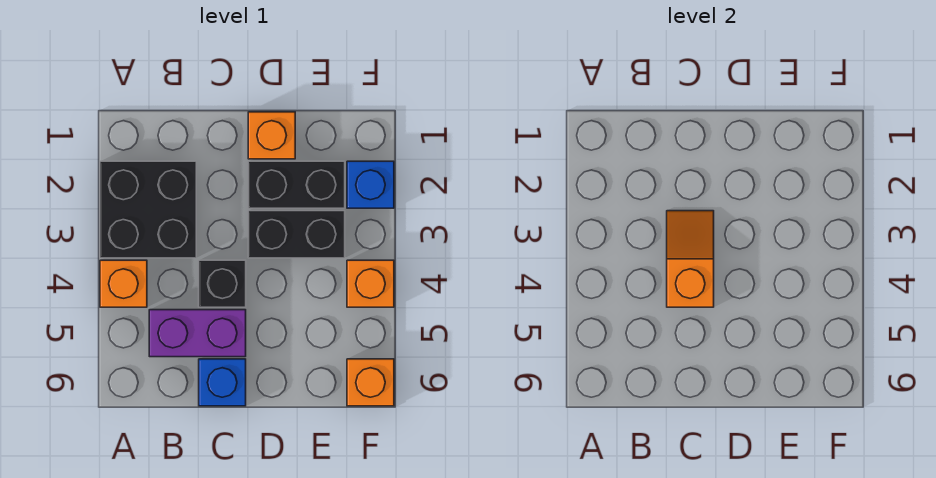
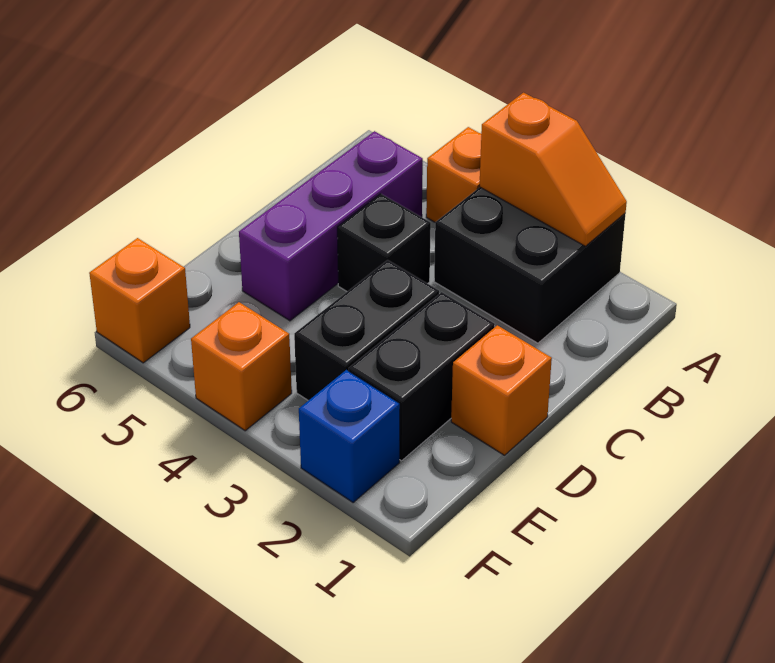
purple 1x2 brick [149,310,246,357] -> purple 1x3 brick [239,131,423,321]
orange 1x2 slope [667,211,714,307] -> orange 1x2 slope moved to [479,93,627,246]
blue 1x1 brick [199,359,246,406] -> none

